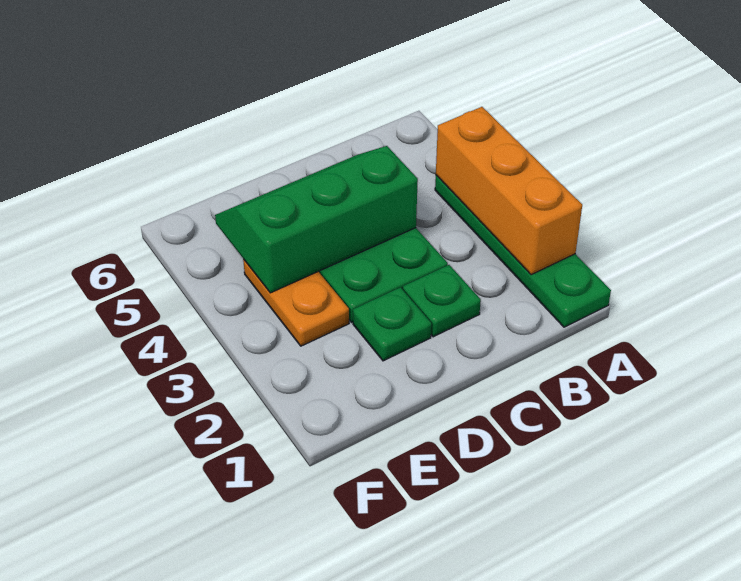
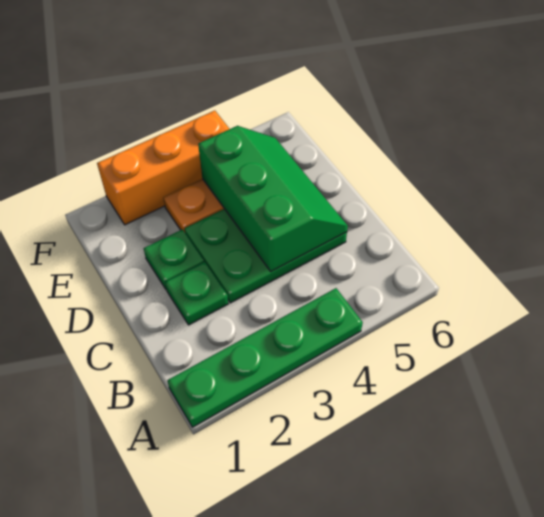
orange 1x3 brick [436,107,582,275] -> orange 1x3 brick moved to [97,111,229,225]

